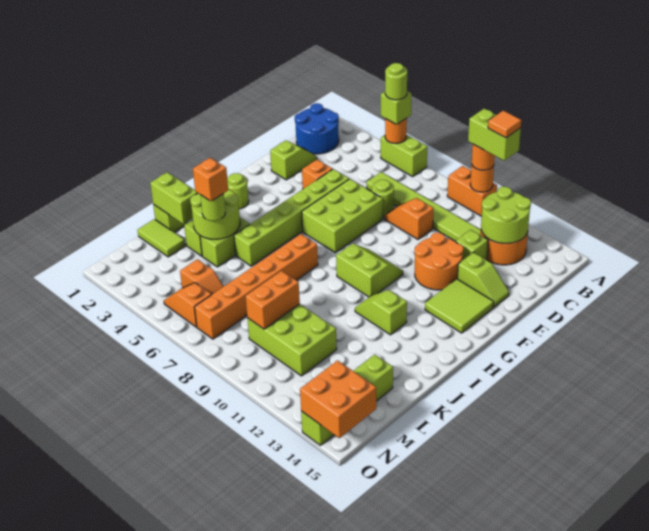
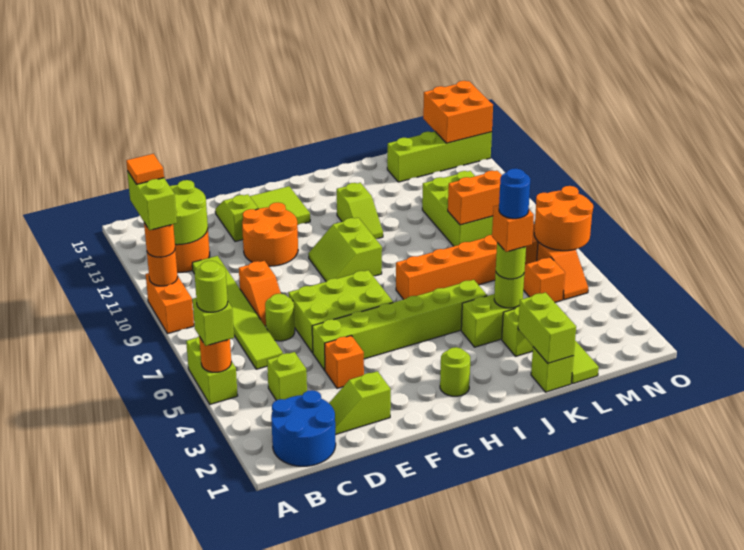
lime 1x1 brick [455,230,488,260] -> lime 1x1 brick moved to [267,352,307,400]
lime 2x2 round brick [190,190,240,239] -> lime 1x1 round brick [494,273,524,308]
none -> blue 1x1 round brick [499,168,530,219]
none -> orange 2x2 round brick [534,186,593,251]

